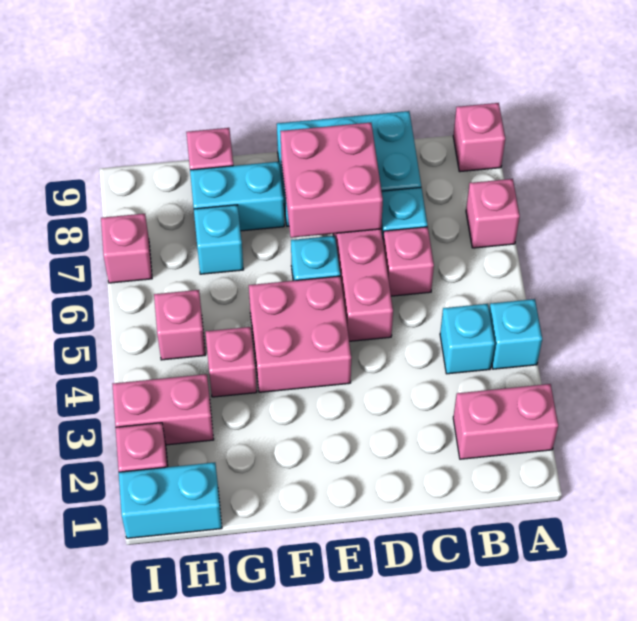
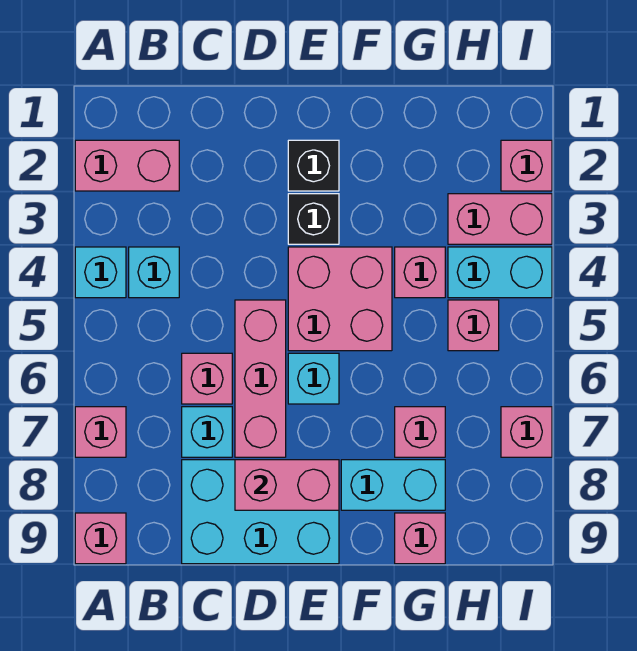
pink 2x2 brick [280,123,383,238] -> pink 1x2 brick [235,460,339,510]
none -> black 1x1 brick [288,140,339,191]
none -> black 1x1 brick [288,194,339,244]
cyan 1x1 brick [194,205,244,274] -> pink 1x1 brick [395,407,445,457]
cyan 1x2 brick [119,462,222,538] -> cyan 1x2 brick moved to [448,247,552,298]

